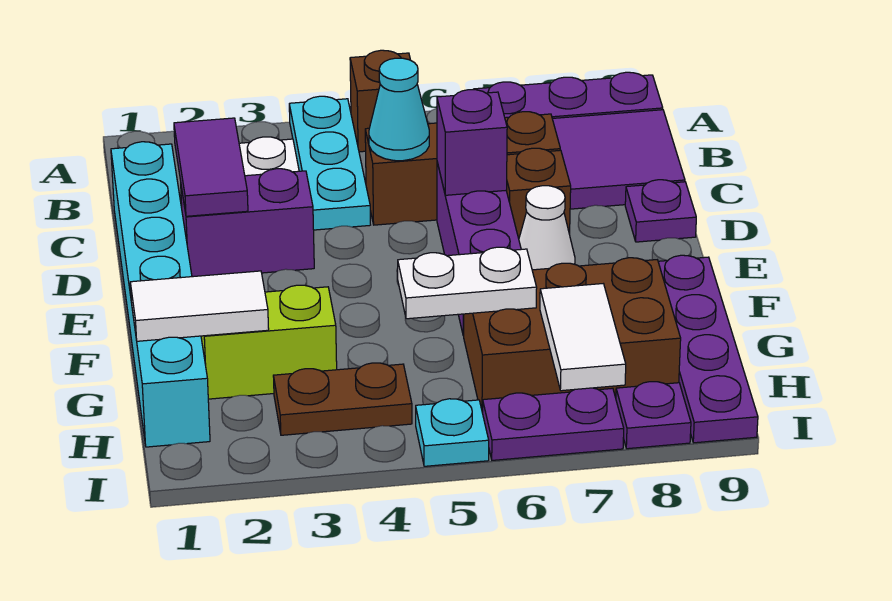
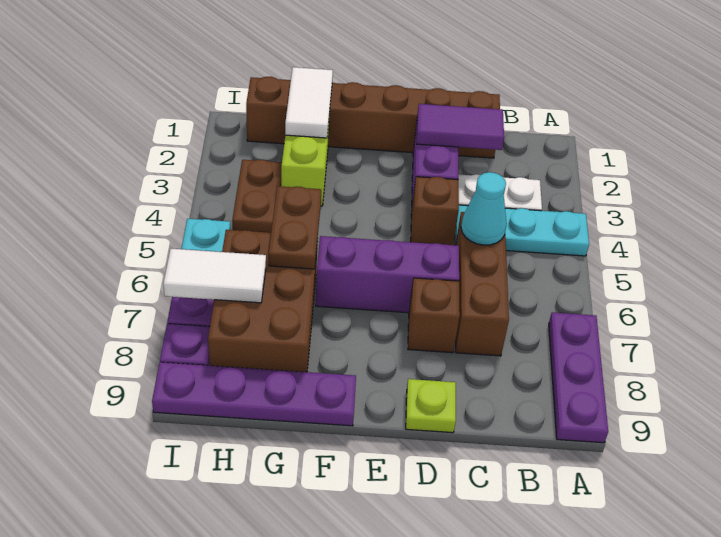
brown 1x1 brick [350,50,410,152] -> brown 1x1 brick moved to [411,177,459,245]
purple 2x2 tile [552,110,685,209] -> none
cyan 1x6 brick [111,142,210,447] -> brown 1x6 brick [246,77,500,158]
purple 1x1 brick [437,90,507,195] -> none
purple 1x1 plate [625,180,696,242] -> lime 1x1 plate [406,379,456,433]
white 1x1 cone [519,186,575,270] -> none
white 1x2 plate [398,247,537,319] -> brown 1x2 plate [268,186,321,269]

